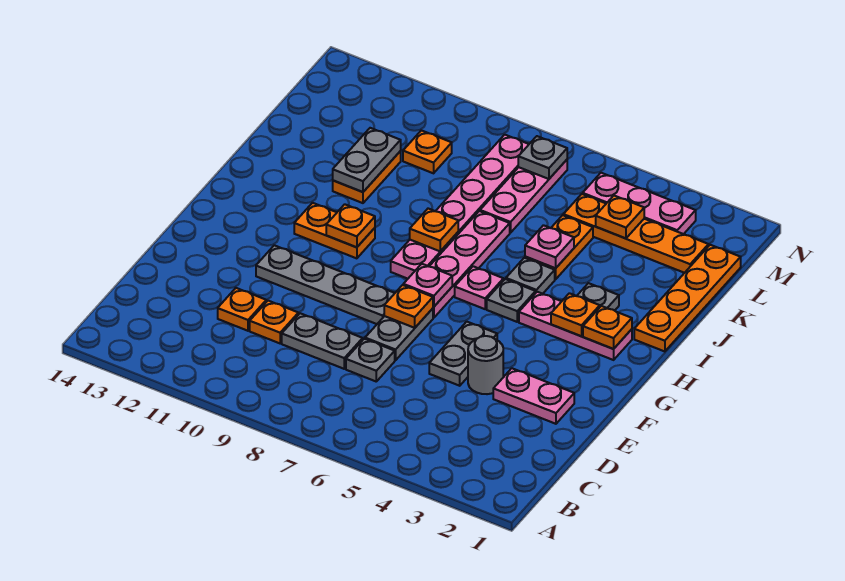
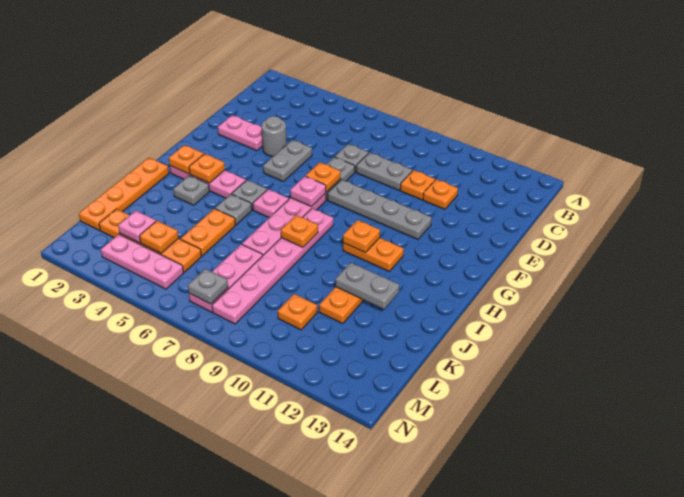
pink 1x1 plate [525,225,574,268] -> pink 1x1 plate moved to [118,211,156,243]
grey 1x2 plate [333,128,401,192] -> grey 1x2 plate turned to [336,263,399,309]

